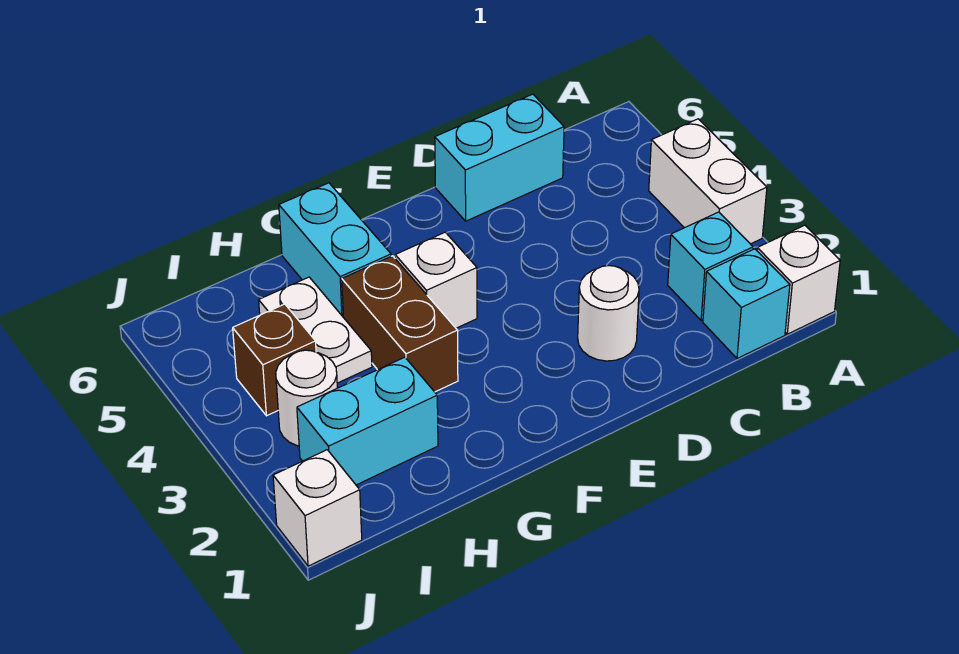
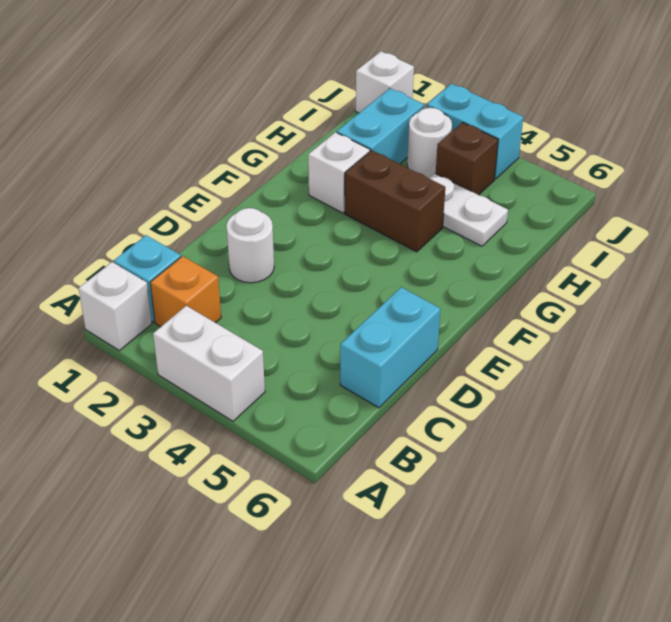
cyan 1x1 brick [668,212,753,321] -> orange 1x1 brick [150,256,221,327]
white 1x1 brick [395,232,477,328] -> white 1x1 brick moved to [308,132,370,213]
cyan 1x2 brick [279,183,391,316] -> cyan 1x2 brick moved to [427,84,523,179]

